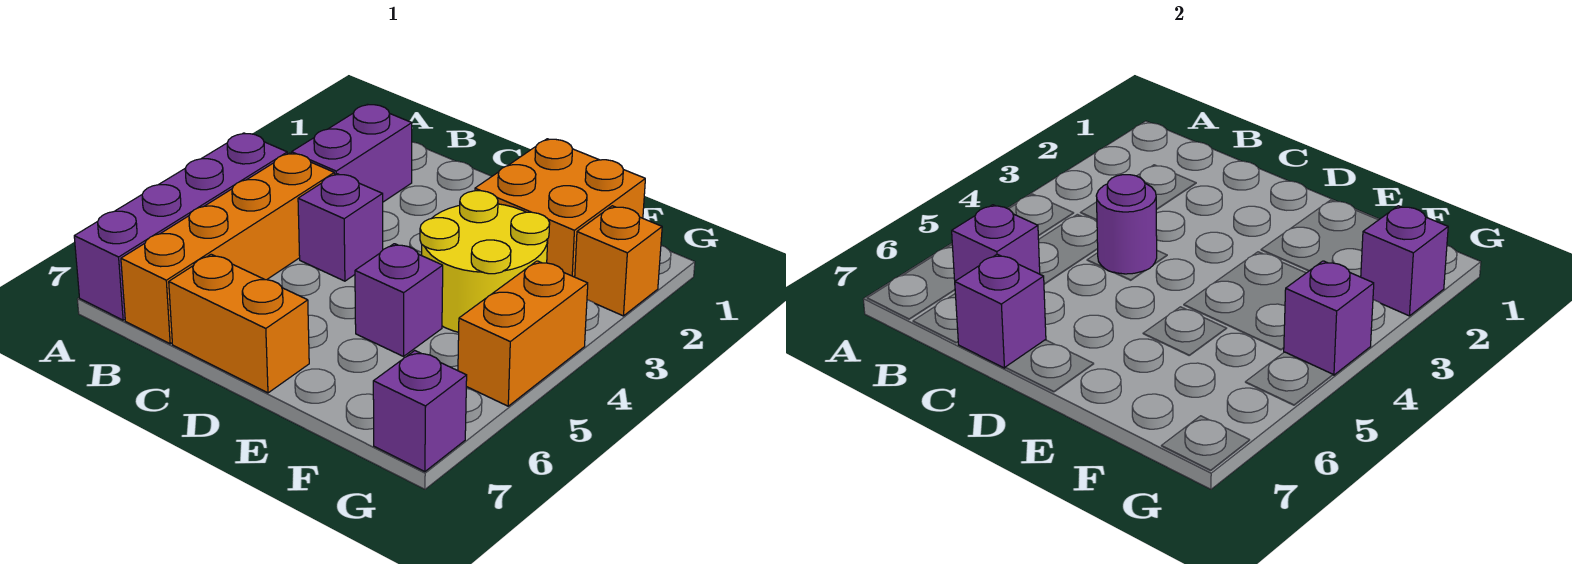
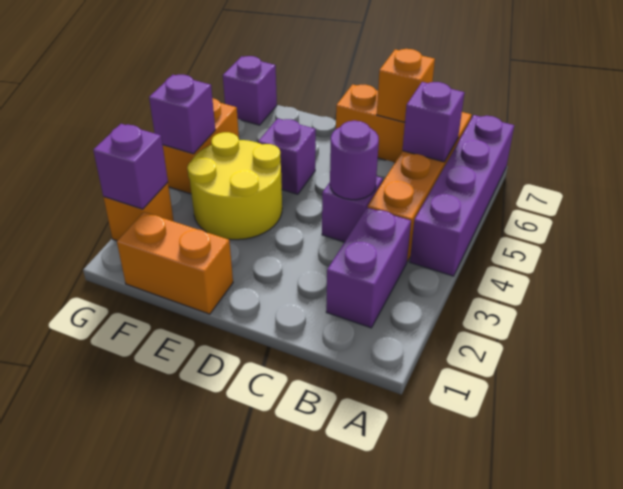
purple 1x1 brick [955,254,1046,368] -> orange 1x1 brick [377,49,435,122]
orange 2x2 brick [475,139,645,277] -> orange 1x2 brick [117,212,233,314]

